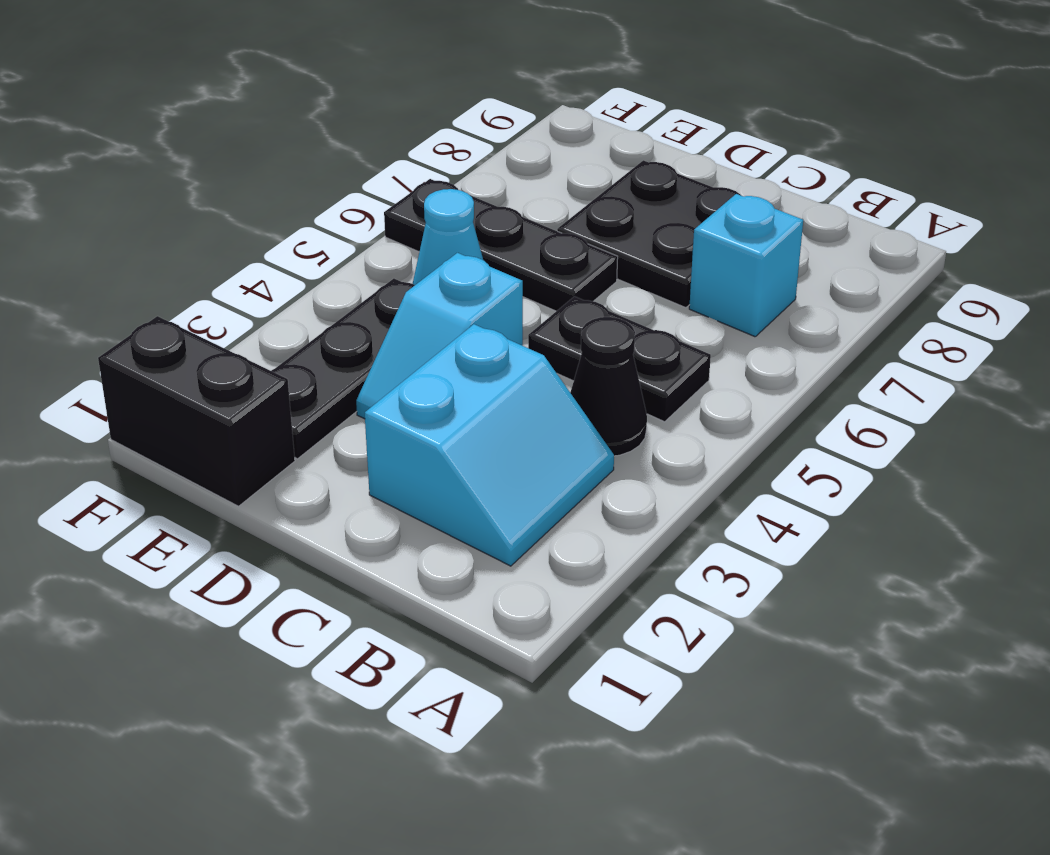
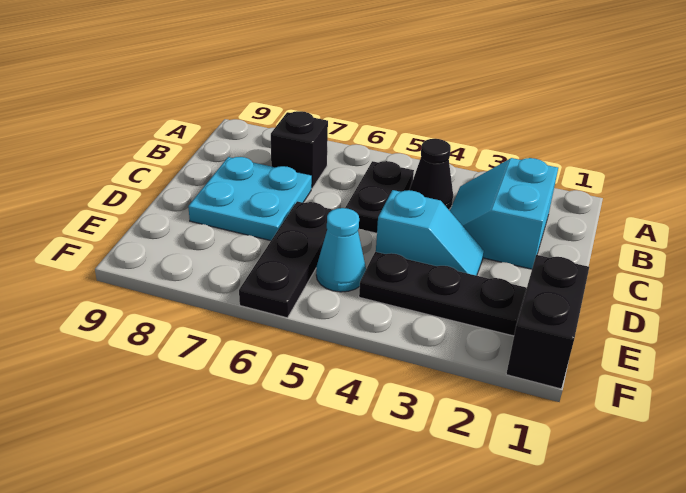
cyan 2x2 slope [365,324,614,566] -> cyan 2x2 slope turned to [450,158,558,269]
cyan 1x1 brick [689,194,803,337] -> black 1x1 brick [271,111,328,189]
black 2x2 plate [557,160,740,308] -> cyan 2x2 plate [188,157,312,241]

